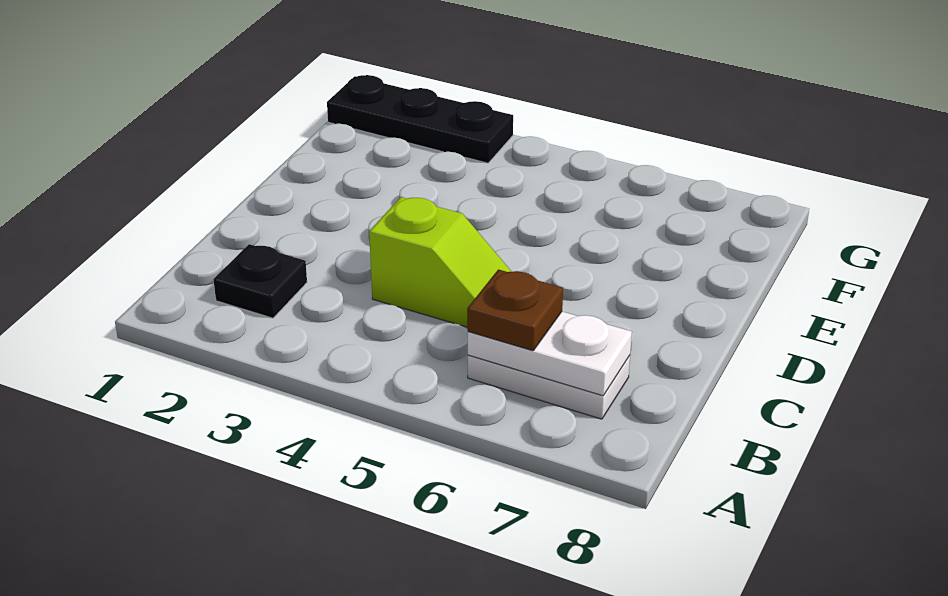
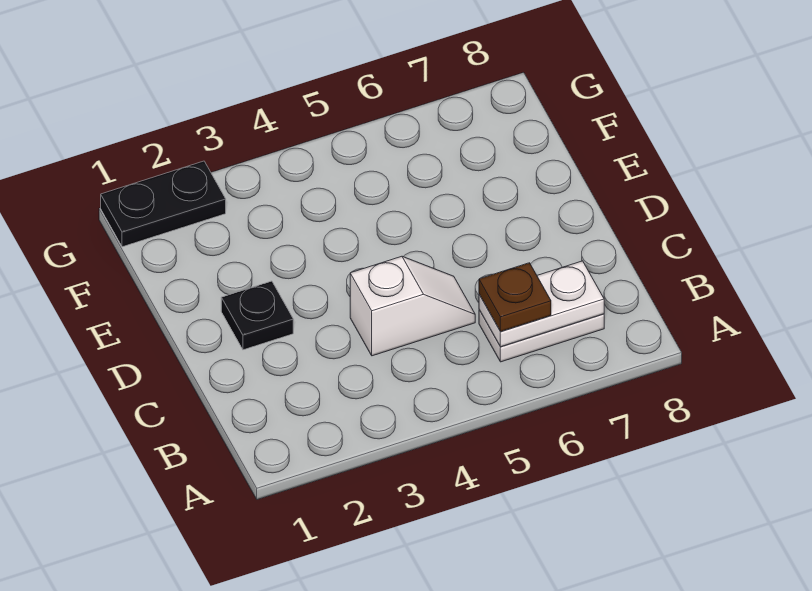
black 1x1 plate [214,244,307,318] -> black 1x1 plate moved to [221,281,293,350]
lime 1x2 slope [369,197,512,327] -> white 1x2 slope [350,256,475,356]
black 1x3 plate [327,75,513,163] -> black 1x2 plate [101,161,226,247]

